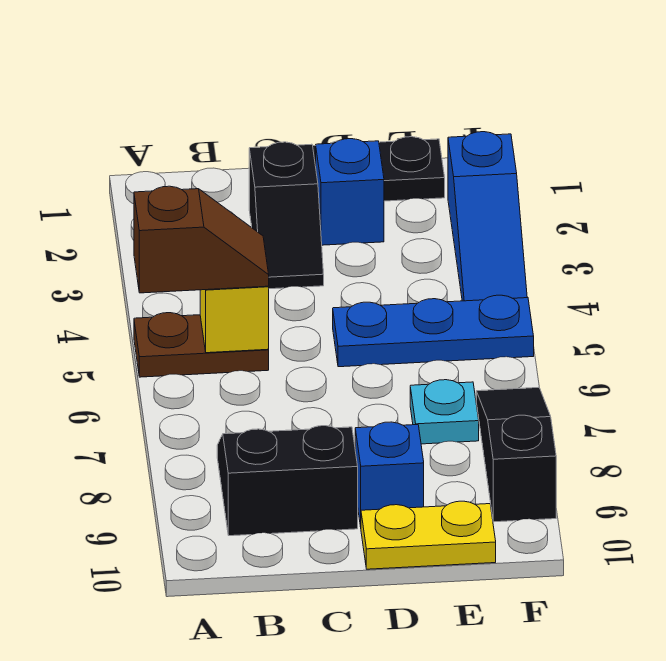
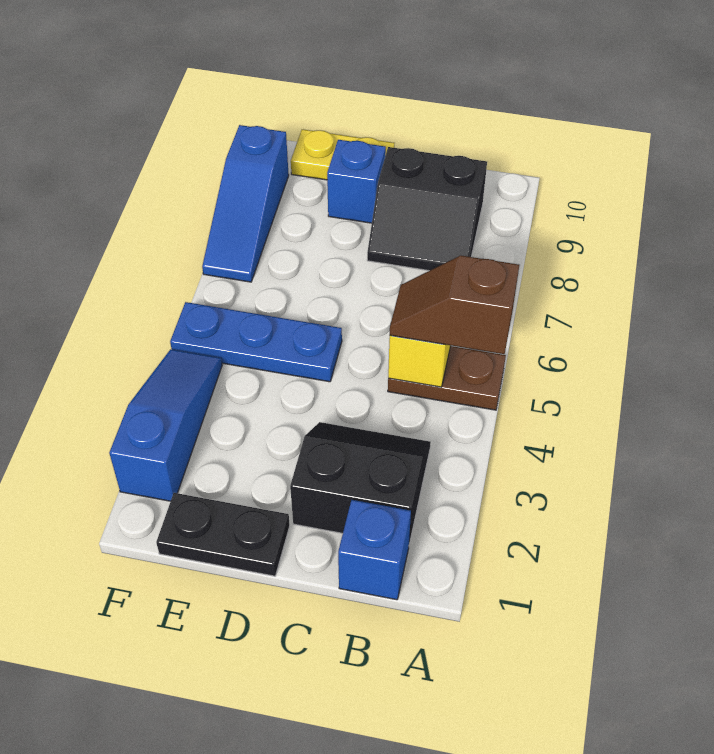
black 1x2 slope [249,142,324,289] -> black 2x2 slope [290,422,431,544]
blue 1x1 brick [316,139,384,245] -> blue 1x1 brick moved to [338,500,411,600]
cyan 1x1 plate [410,380,479,444] -> none
black 1x3 slope [476,387,556,522] -> blue 1x3 slope [202,125,289,282]

